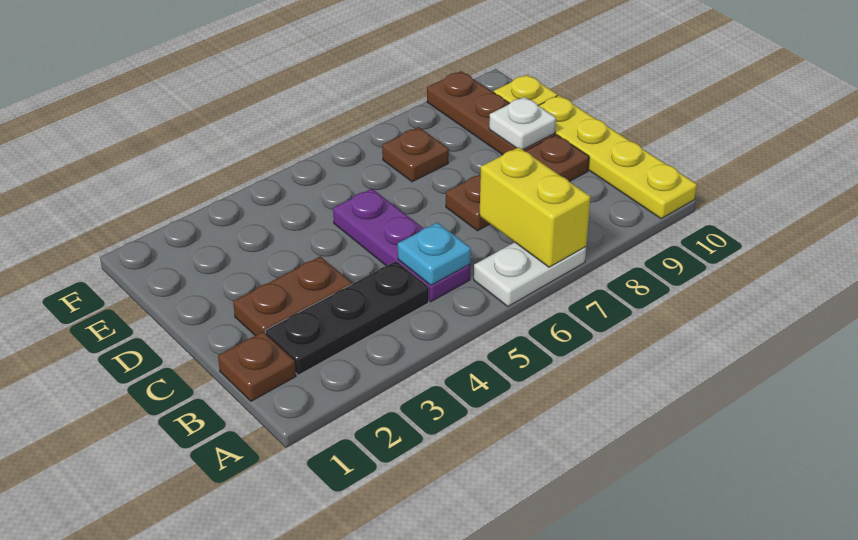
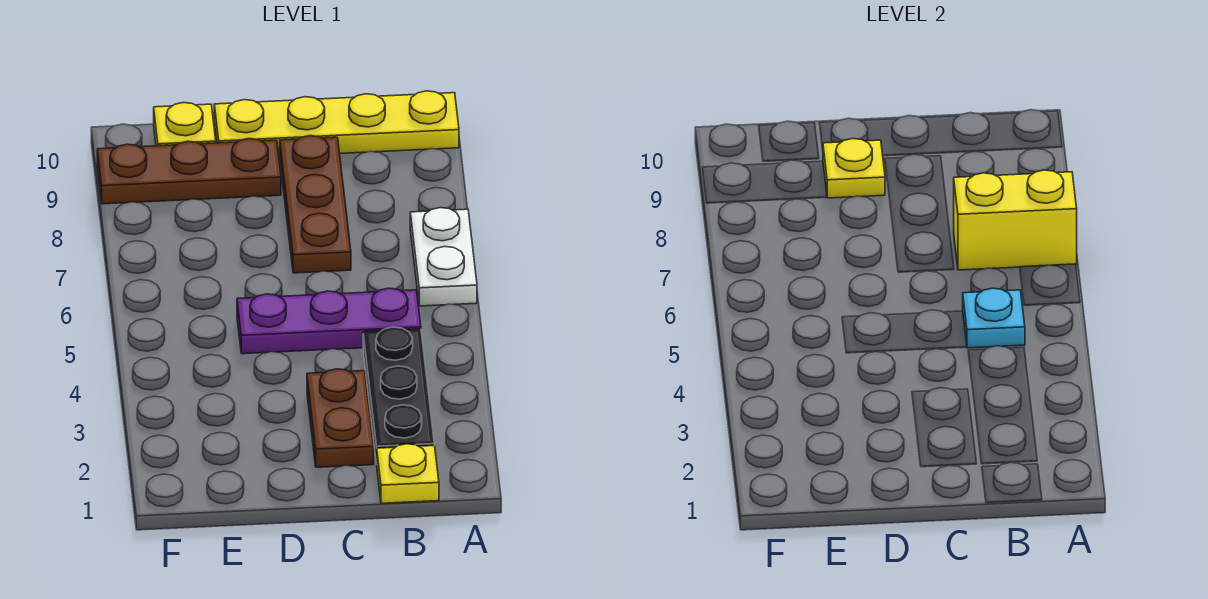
brown 1x1 plate [218,332,296,401] -> yellow 1x1 plate [377,444,439,503]
white 1x1 plate [489,97,556,150] -> yellow 1x1 plate [823,139,885,198]
brown 1x1 plate [382,127,449,182] -> none

